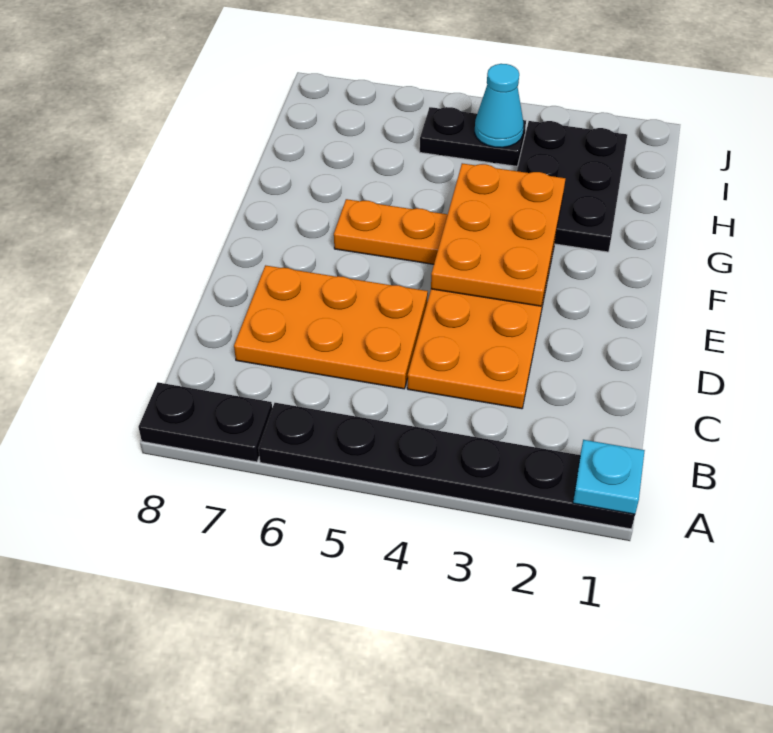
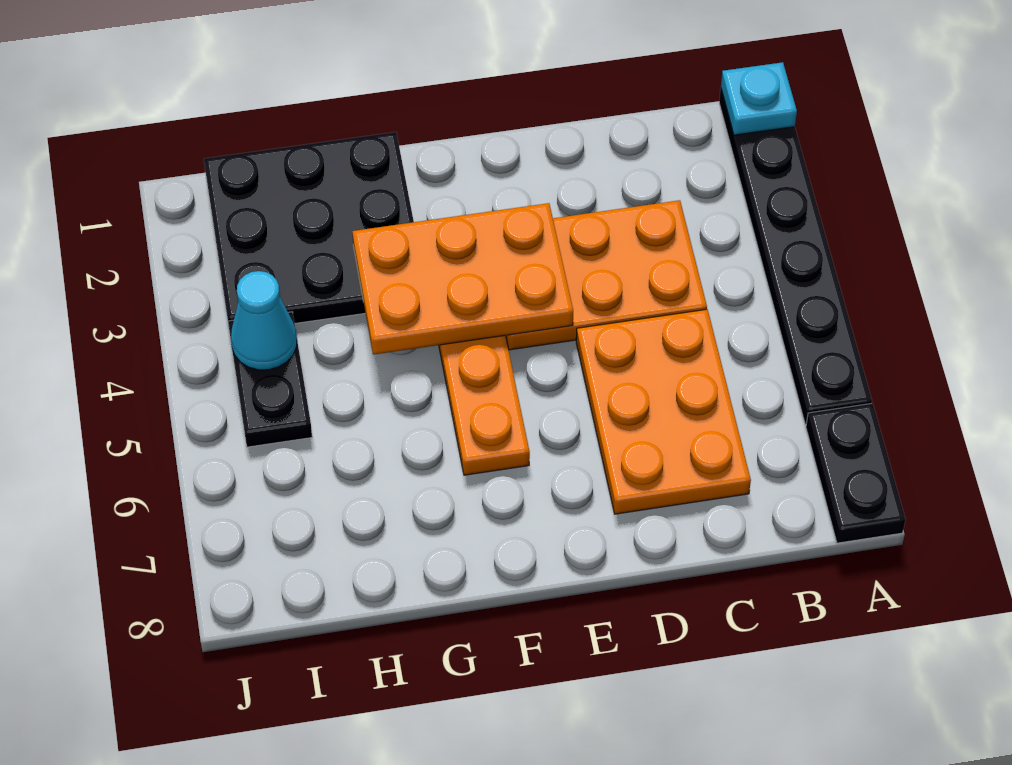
black 2x3 plate [517,121,627,252] -> black 3x3 plate [204,132,414,324]

